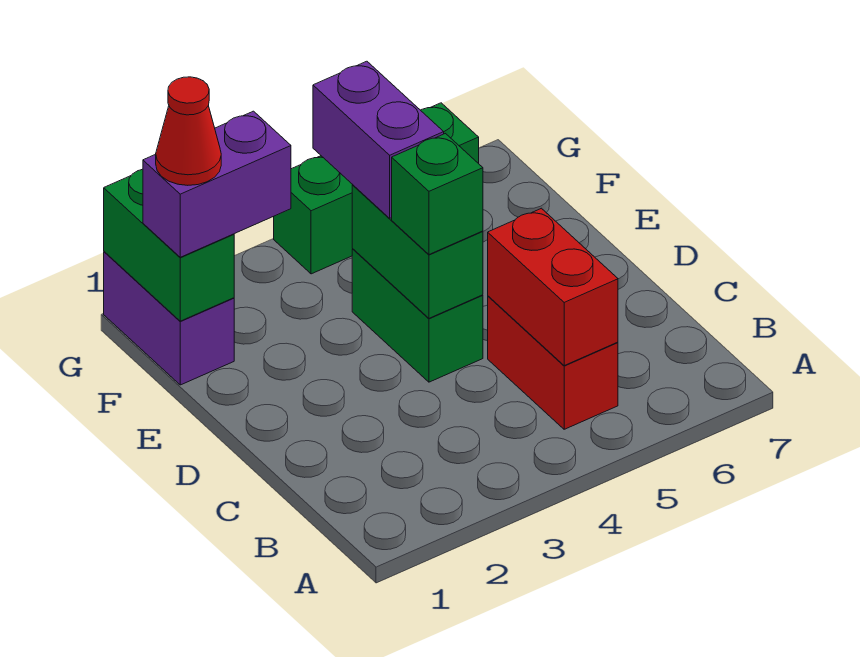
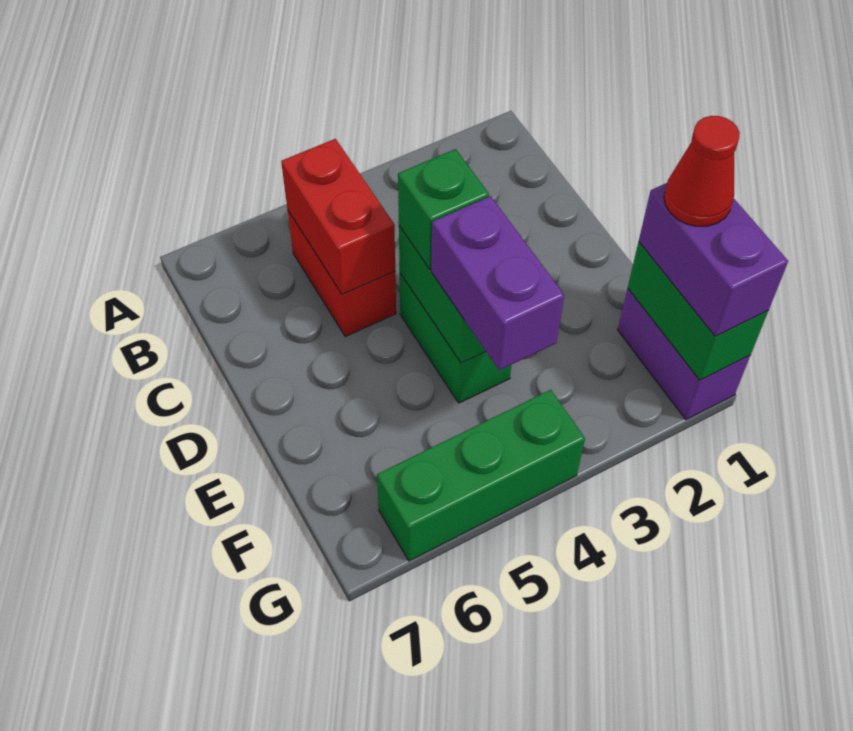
purple 1x2 brick [143,111,291,257] -> purple 1x2 brick turned to [639,183,788,336]

